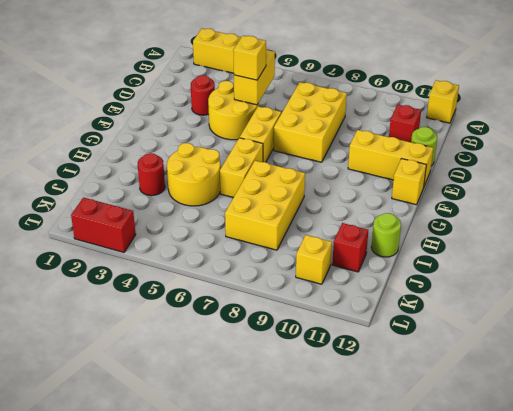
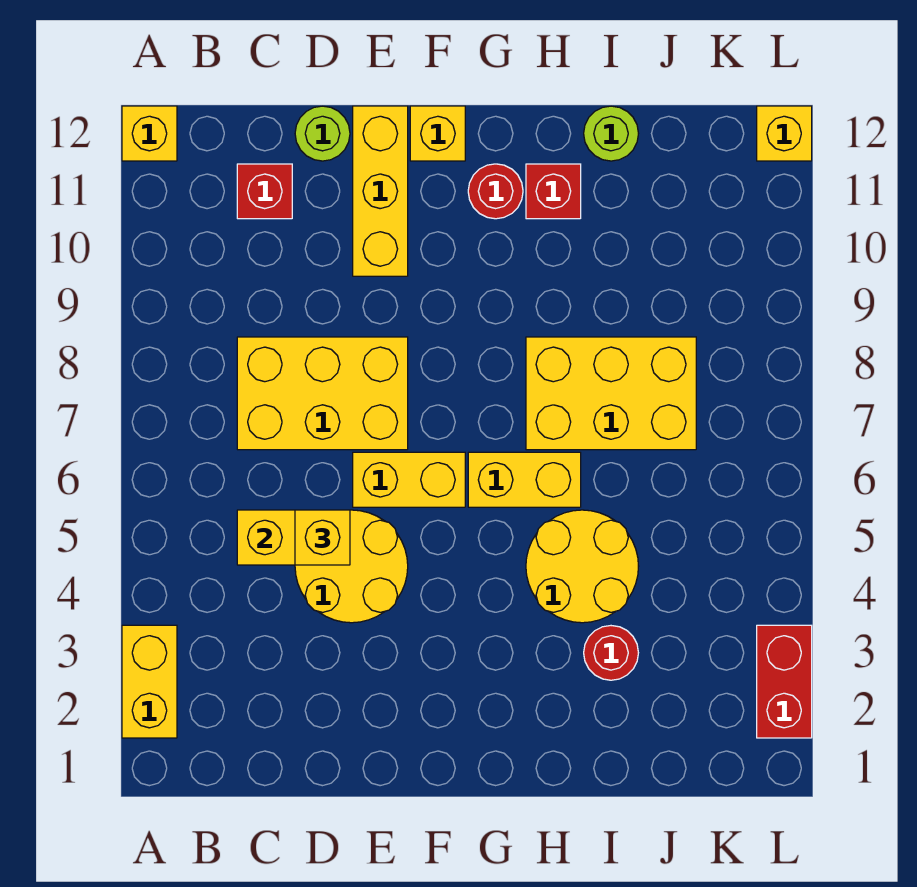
red 1x1 round brick [191,75,215,115] -> red 1x1 round brick moved to [468,164,523,219]
red 1x1 brick [332,223,368,272] -> red 1x1 brick moved to [526,164,581,219]
yellow 1x1 brick [296,235,332,284] -> yellow 1x1 brick moved to [757,106,812,161]

